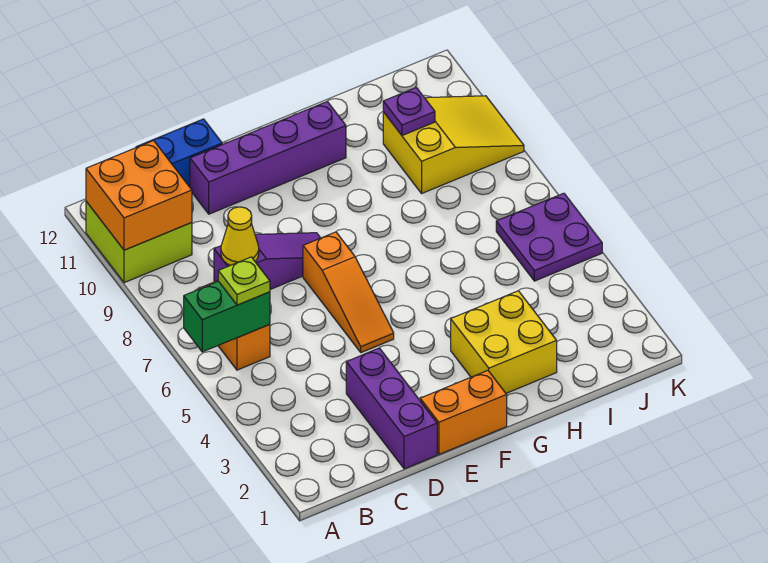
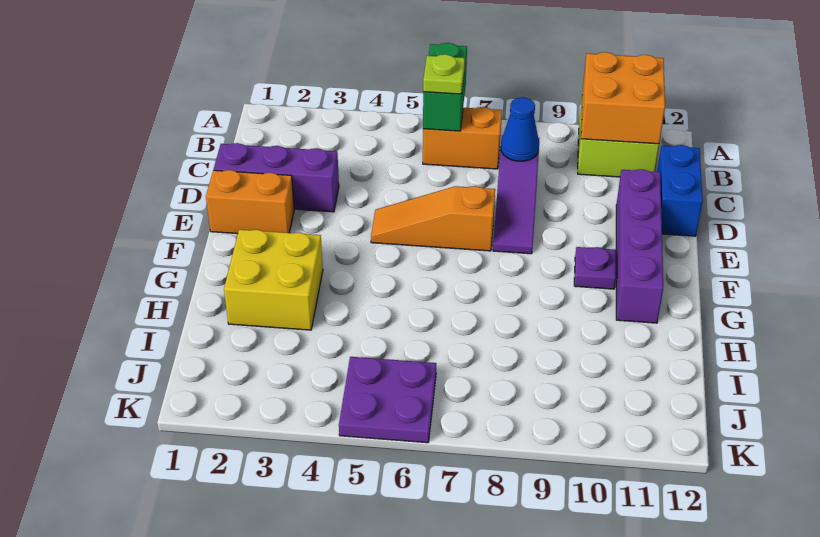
yellow 1x1 cone [221,207,259,265] -> blue 1x1 cone [501,97,539,161]
orange 1x2 brick [420,370,507,454] -> orange 1x2 brick turned to [206,170,294,234]
yellow 2x3 slope [383,96,524,193] -> none
purple 1x1 plate [383,88,435,136] -> purple 1x1 plate moved to [574,247,616,289]

